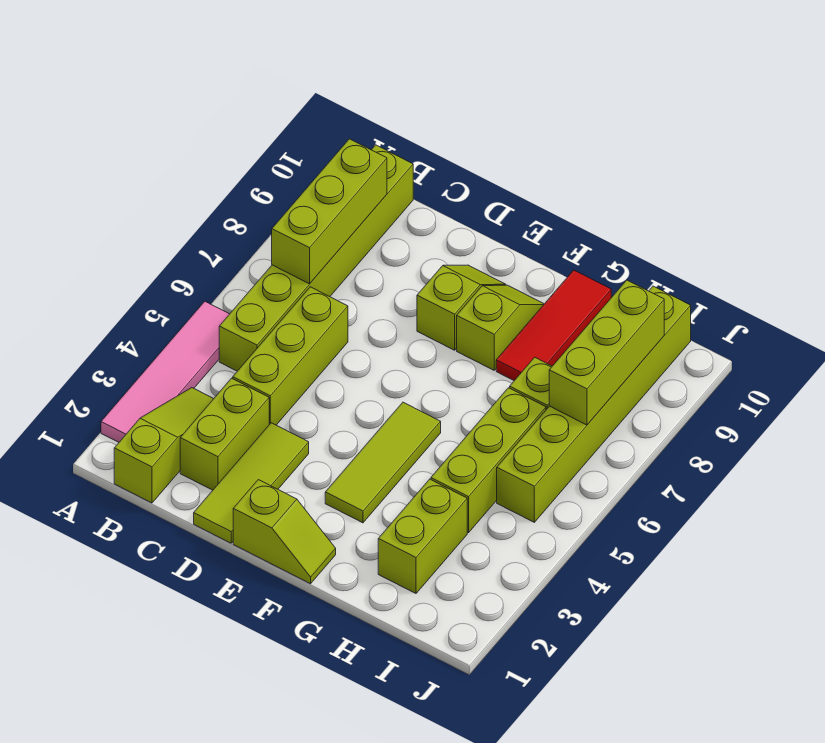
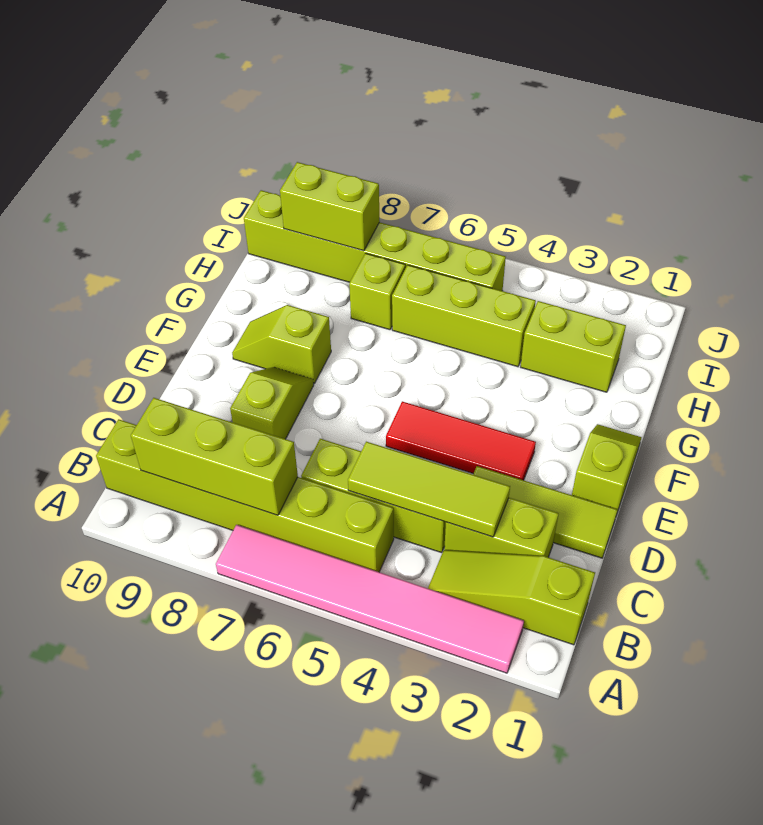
pink 1x4 tile [101,301,229,442] -> pink 1x6 tile [216,525,524,673]
lime 1x2 slope [417,265,506,350] -> lime 1x2 slope turned to [230,367,314,439]
lime 1x3 tile [325,402,441,523] -> lime 1x3 tile moved to [348,442,510,537]
red 1x3 tile [496,270,611,380] -> red 1x3 tile moved to [386,401,536,480]
lime 1x3 brick [549,280,664,425] -> lime 1x2 brick [280,162,380,251]

